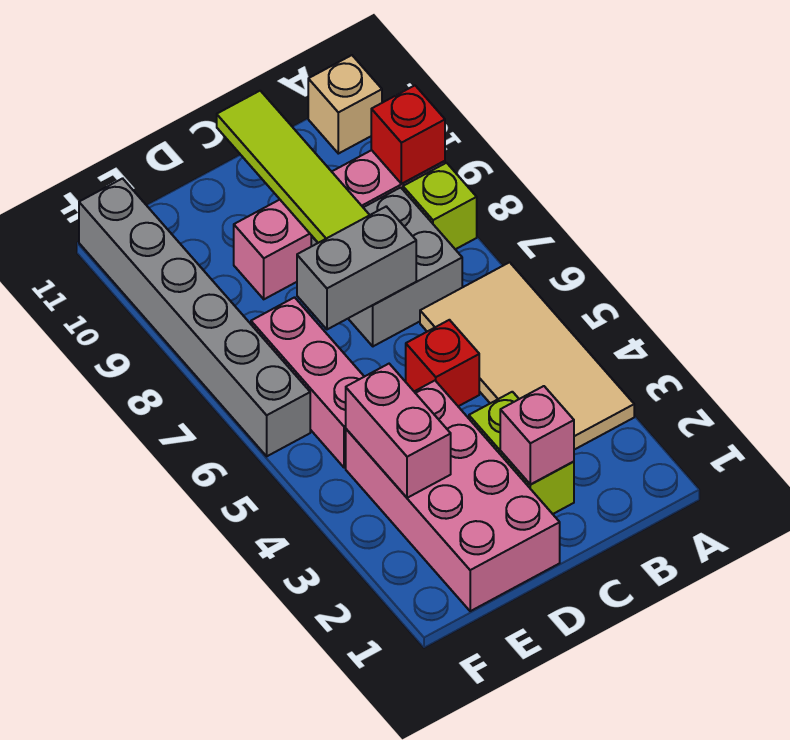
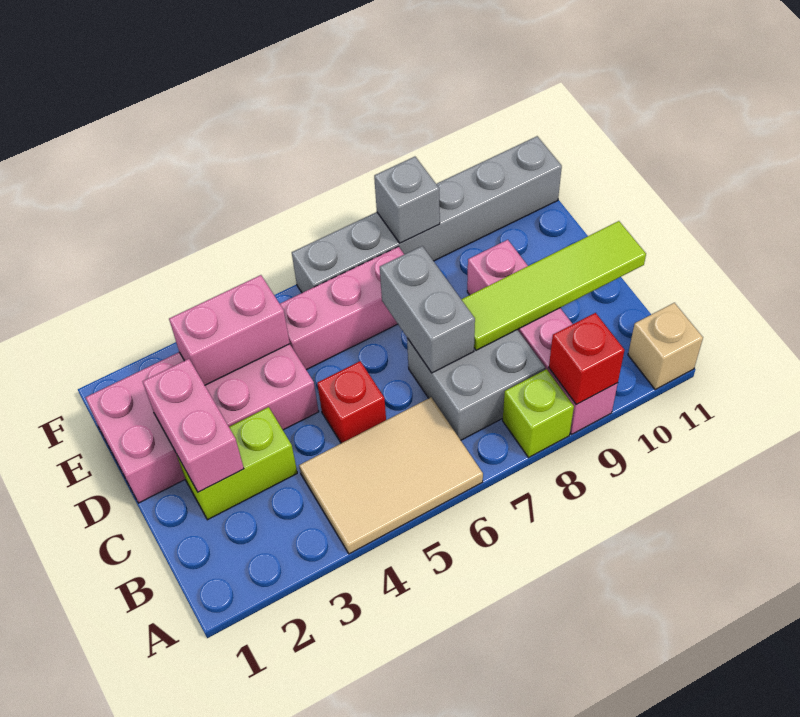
tan 2x4 tile [420,262,634,450] -> tan 2x3 tile [299,397,483,554]
pink 1x1 brick [500,386,574,484] -> pink 1x2 brick [143,359,244,492]
none -> grey 1x1 brick [374,157,440,243]

